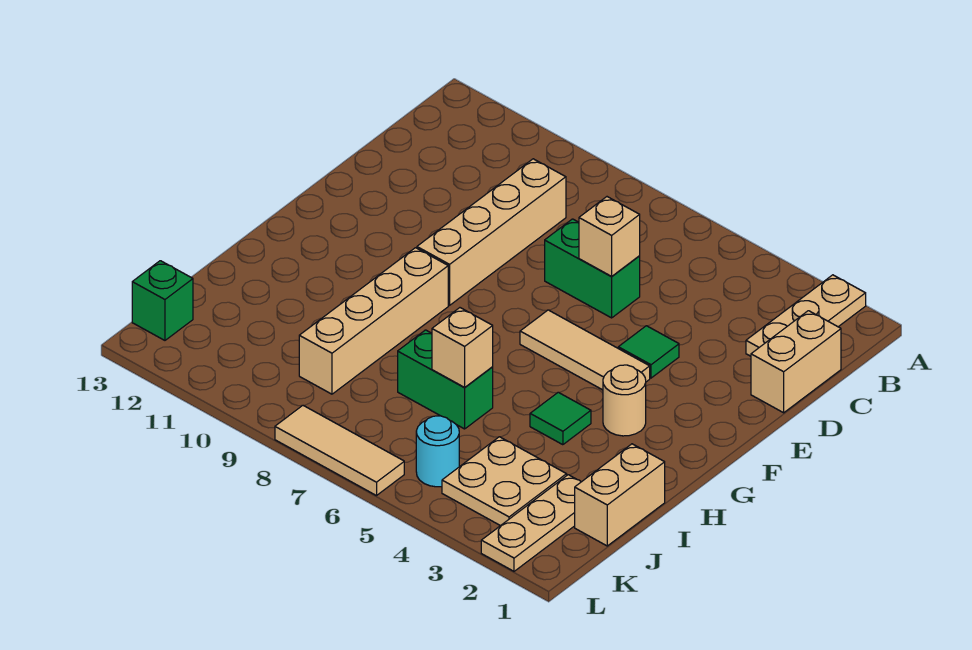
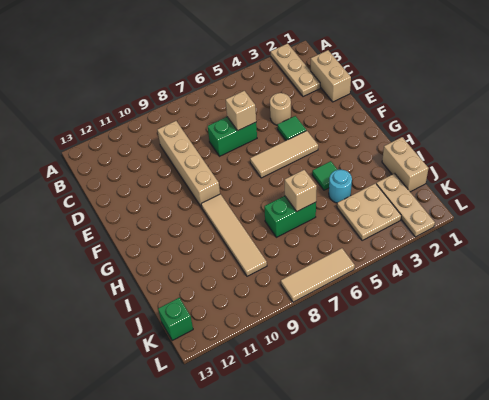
tan 1x1 round brick [603,365,646,436] -> tan 1x1 round brick moved to [270,93,291,125]
tan 1x4 brick [299,248,448,394] -> tan 1x4 tile [201,194,267,276]
cyan 1x1 round brick [416,416,459,487] -> cyan 1x1 round brick moved to [329,170,352,203]

